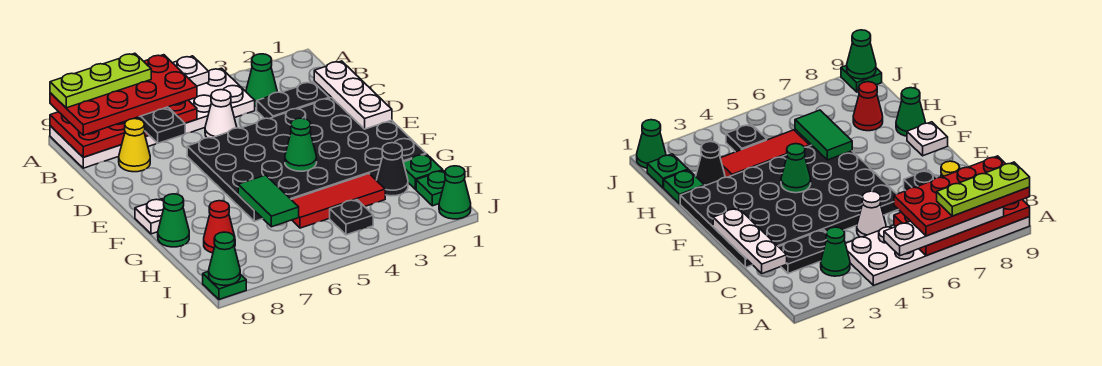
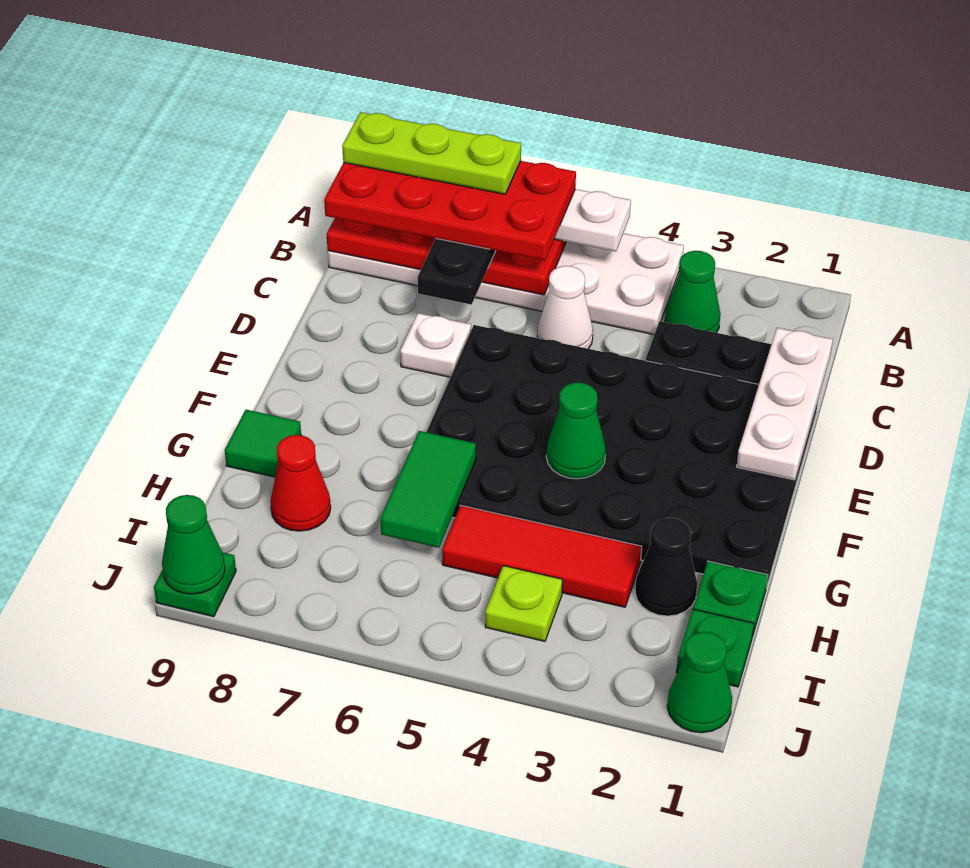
yellow 1x1 cone [119,119,150,172] -> none
white 1x1 plate [135,199,164,234] -> white 1x1 plate moved to [400,313,471,377]
green 1x1 cone [158,194,189,247] -> green 1x1 tile [225,410,301,477]
black 1x1 plate [330,200,373,235] -> lime 1x1 plate [485,566,563,641]

